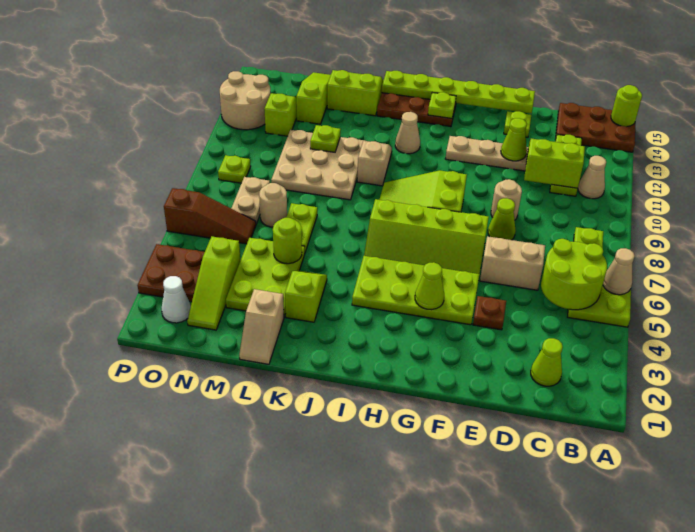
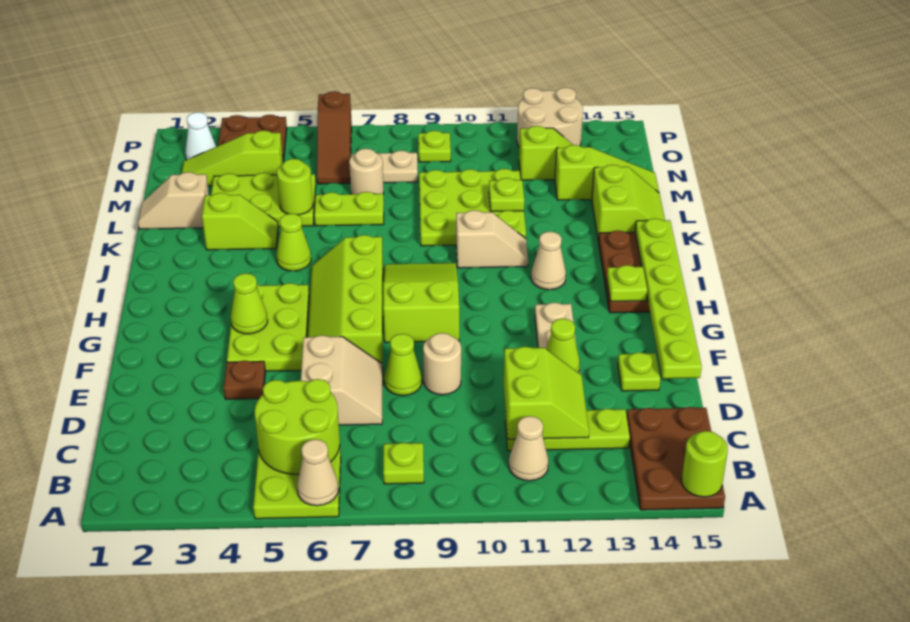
lime 1x1 cone [531,338,563,386] -> lime 1x1 cone moved to [276,214,311,271]
lime 2x4 plate [352,256,479,325] -> lime 2x3 plate [227,283,309,371]
tan 3x3 plate [271,130,365,200] -> lime 3x3 plate [419,169,526,246]

